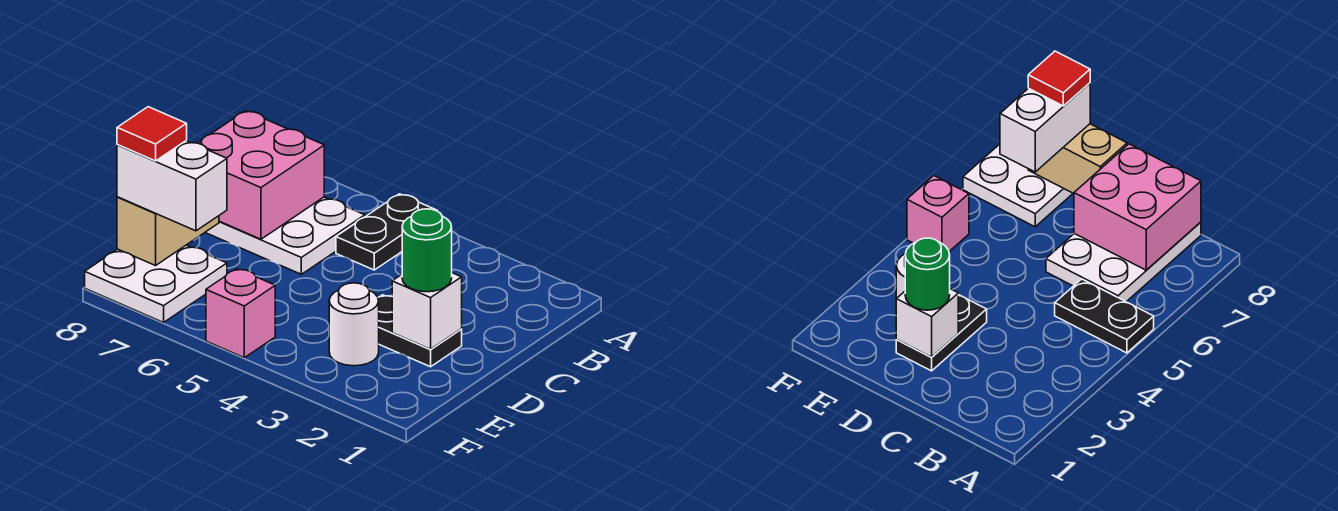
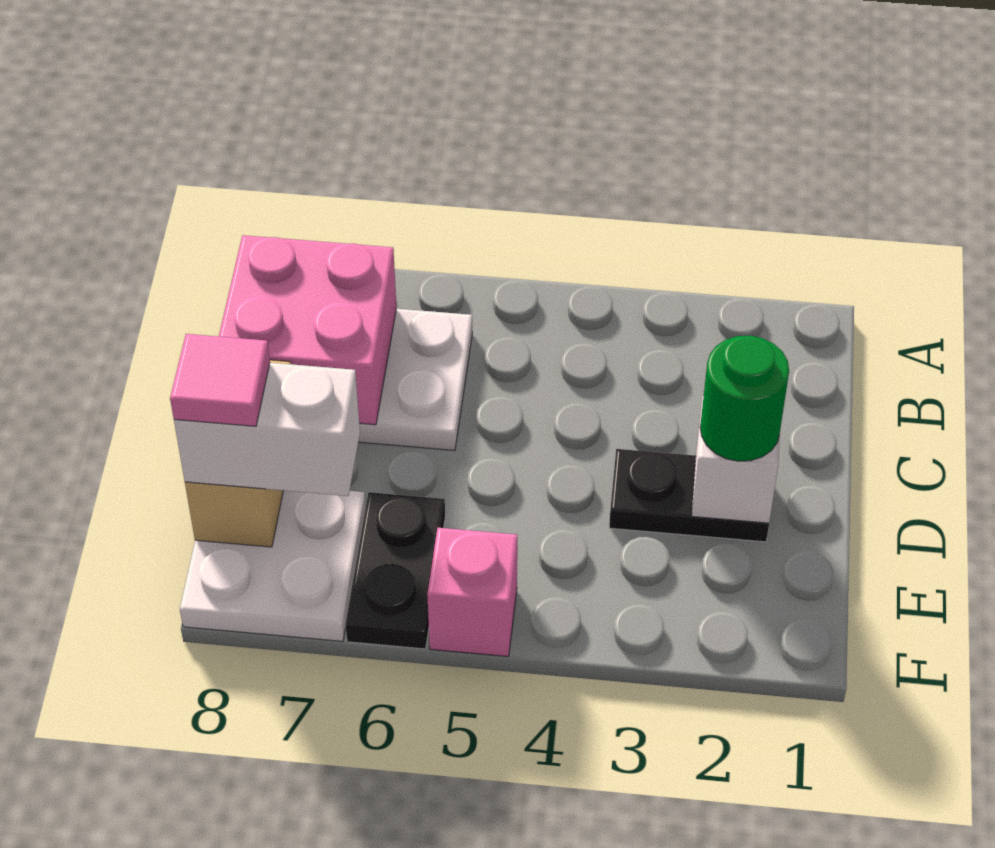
black 1x2 plate [336,194,437,270] -> black 1x2 plate moved to [346,492,445,649]
white 1x1 round brick [329,283,379,366] -> none
red 1x1 tile [117,107,187,161] -> pink 1x1 tile [170,334,270,426]

